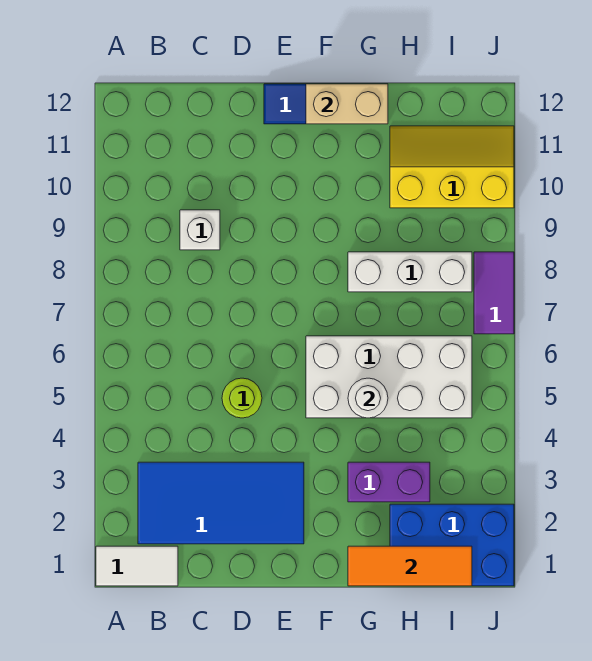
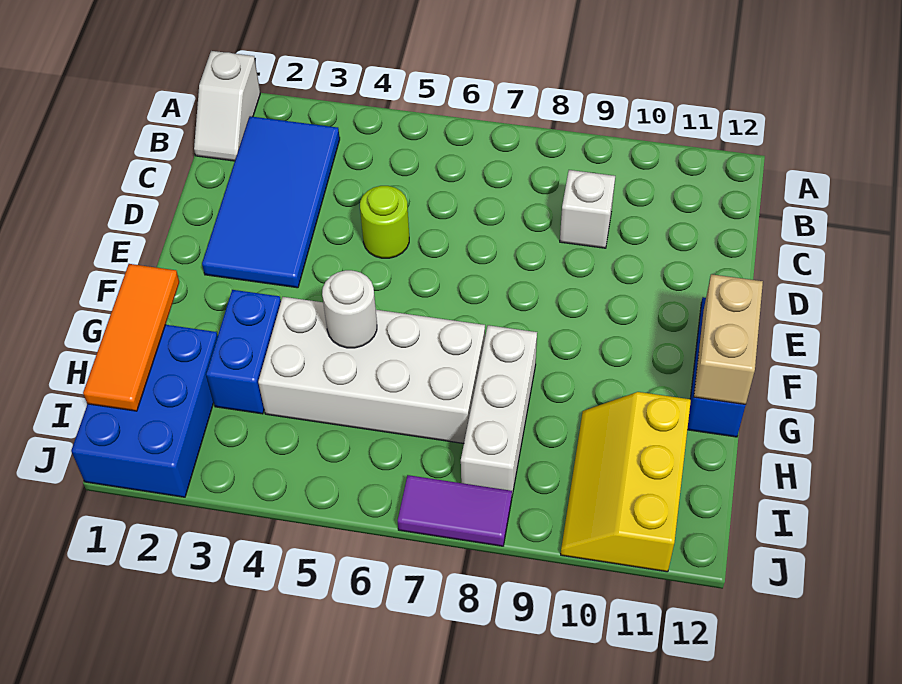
white 1x2 tile [96,546,178,586] -> white 1x2 slope [194,51,260,161]
white 2x4 brick [306,336,472,418] -> white 2x4 brick turned to [258,297,485,443]
purple 1x2 brick [348,462,430,502] -> blue 1x2 brick [206,290,281,414]
yellow 2x3 slope [390,126,514,208] -> yellow 2x3 slope turned to [561,392,691,572]

